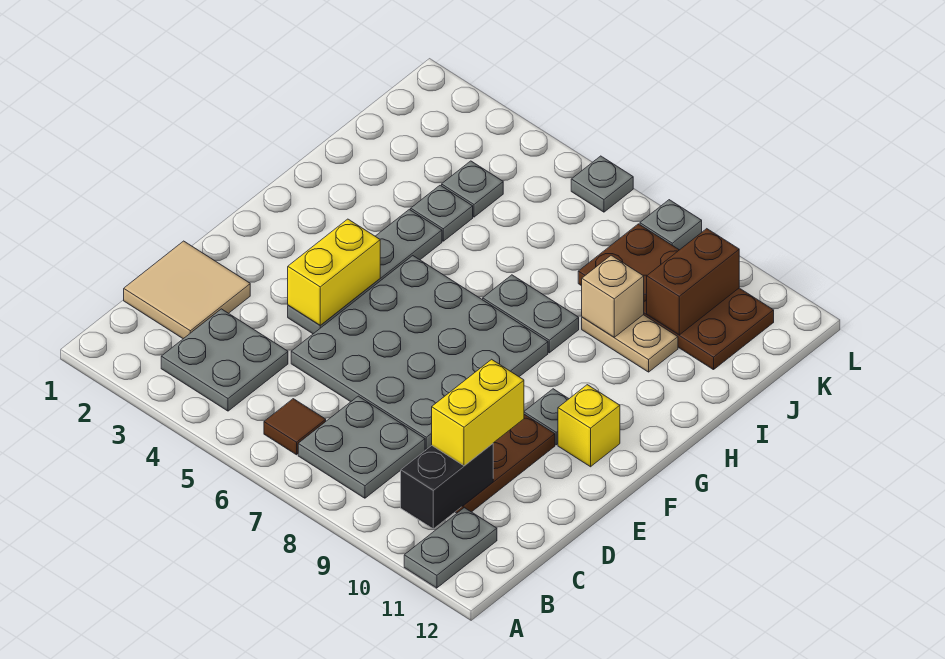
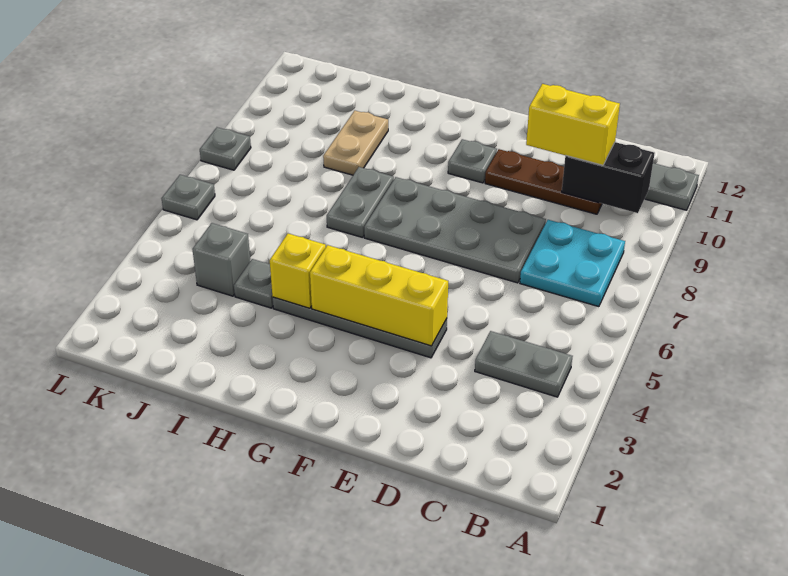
grey 2x2 plate [161,309,288,411] -> grey 1x2 plate [475,331,573,397]
brown 1x1 tile [264,399,326,455] -> none
grey 2x2 plate [298,396,425,498] -> cyan 2x2 plate [520,220,625,307]
tan 2x2 tile [124,241,250,339] -> none
grey 4x4 plate [291,256,548,450] -> grey 2x4 plate [364,177,546,283]
yellow 1x2 brick [288,219,380,325] -> yellow 1x3 brick [310,245,448,346]
yellow 1x1 brick [558,385,620,467] -> yellow 1x1 brick moved to [270,234,326,308]
tan 1x1 brick [582,255,644,337] -> none
grey 1x1 plate [442,161,503,217] -> grey 1x1 brick [192,223,250,296]
brown 2x4 plate [578,224,774,370] -> none
brown 1x2 brick [647,229,739,335] -> none

